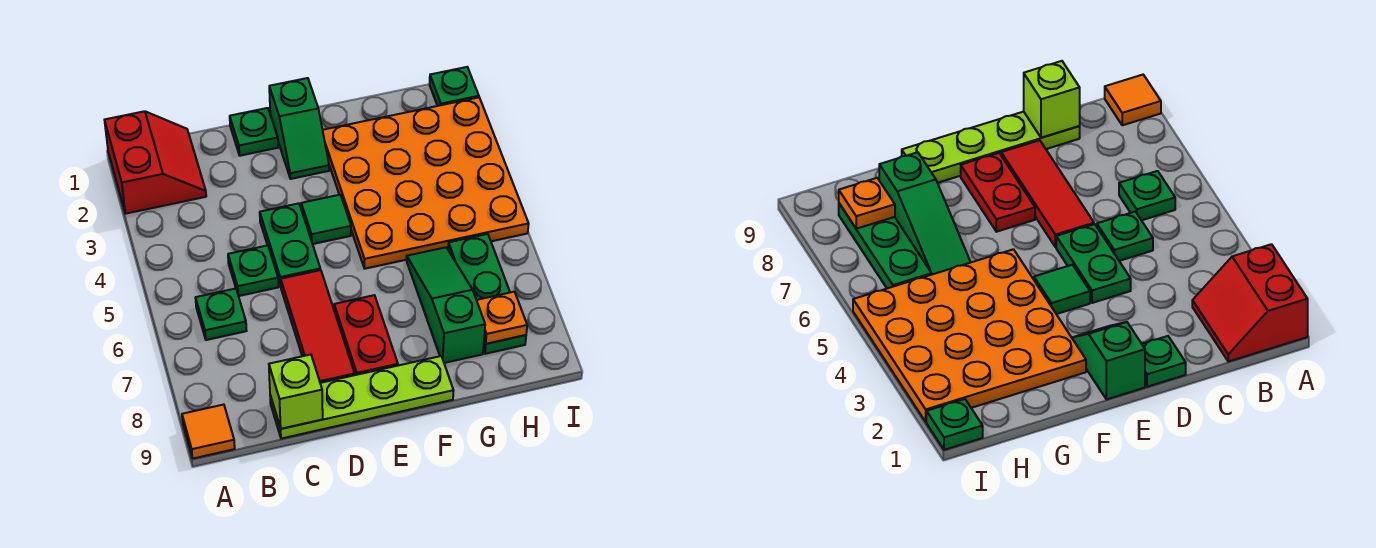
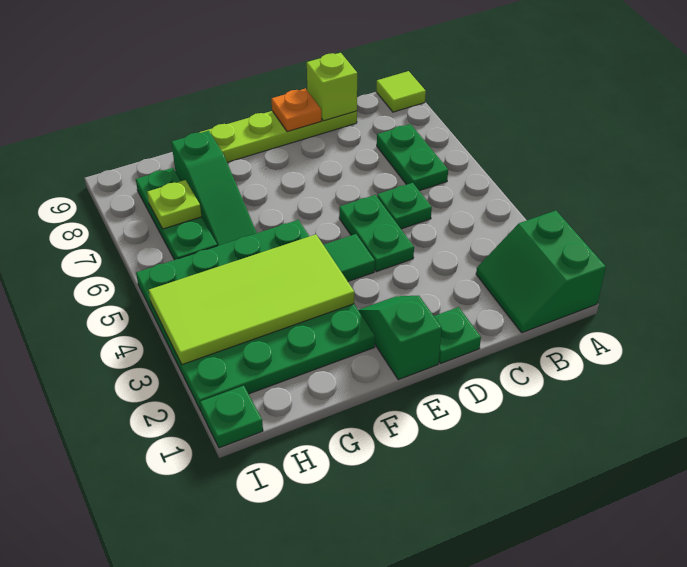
red 2x2 slope [105,111,206,214] -> green 2x2 slope [476,211,606,333]
orange 1x1 tile [182,405,235,458] -> lime 1x1 tile [376,71,426,112]
green 1x1 plate [195,289,247,340] -> green 1x2 plate [377,124,448,191]
red 1x3 tile [281,270,355,383] -> none
red 1x2 plate [334,295,398,375] -> none
orange 4x4 plate [323,97,529,269] -> green 4x4 plate [136,220,375,411]
none -> lime 2x4 tile [149,235,354,365]
none -> lime 1x1 plate [147,180,201,229]
orange 1x1 plate [477,292,527,344] -> orange 1x1 plate moved to [272,89,321,132]

